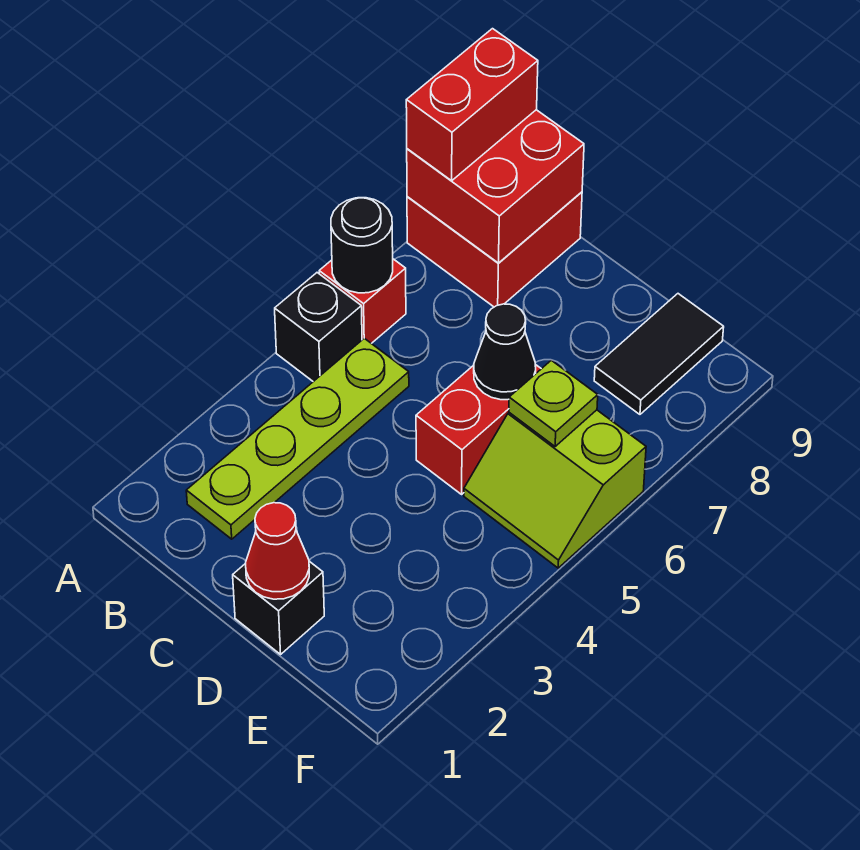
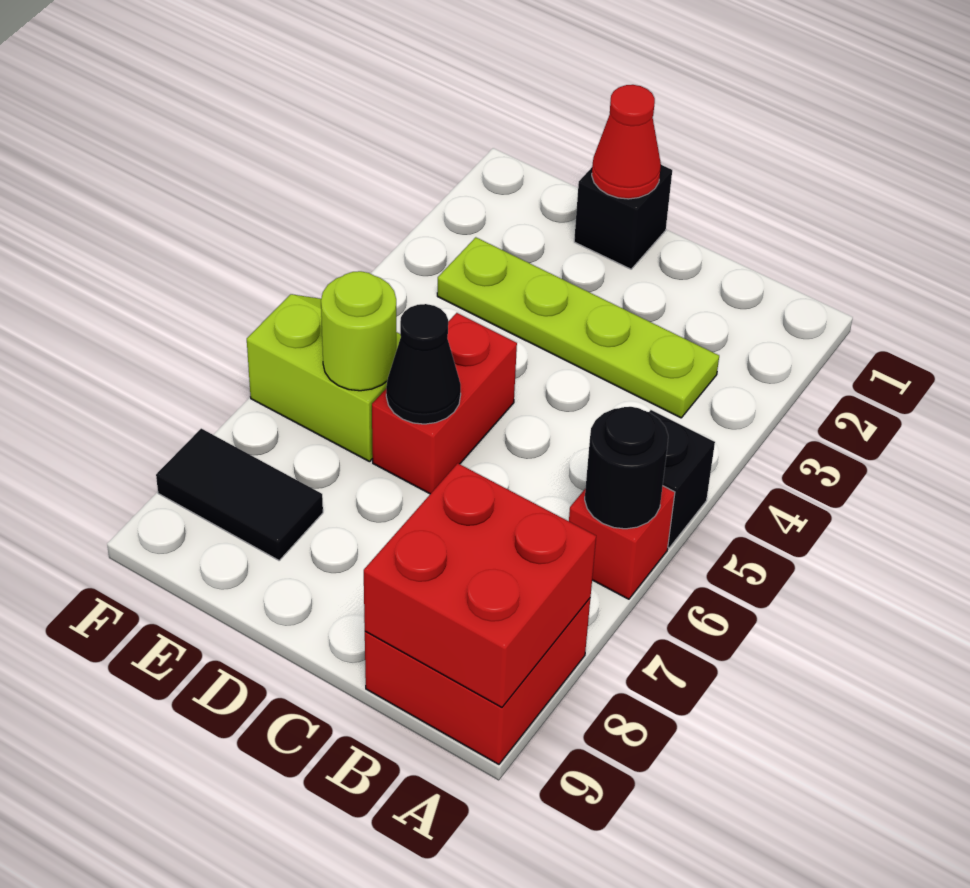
red 1x2 brick [406,29,538,181] -> none
lime 1x4 plate [186,338,409,539] -> lime 1x4 plate turned to [437,237,719,418]
lime 1x1 plate [509,360,598,446] -> lime 1x1 round brick [321,271,396,391]
black 1x2 tile [594,294,724,414] -> black 1x2 tile turned to [156,429,323,560]

